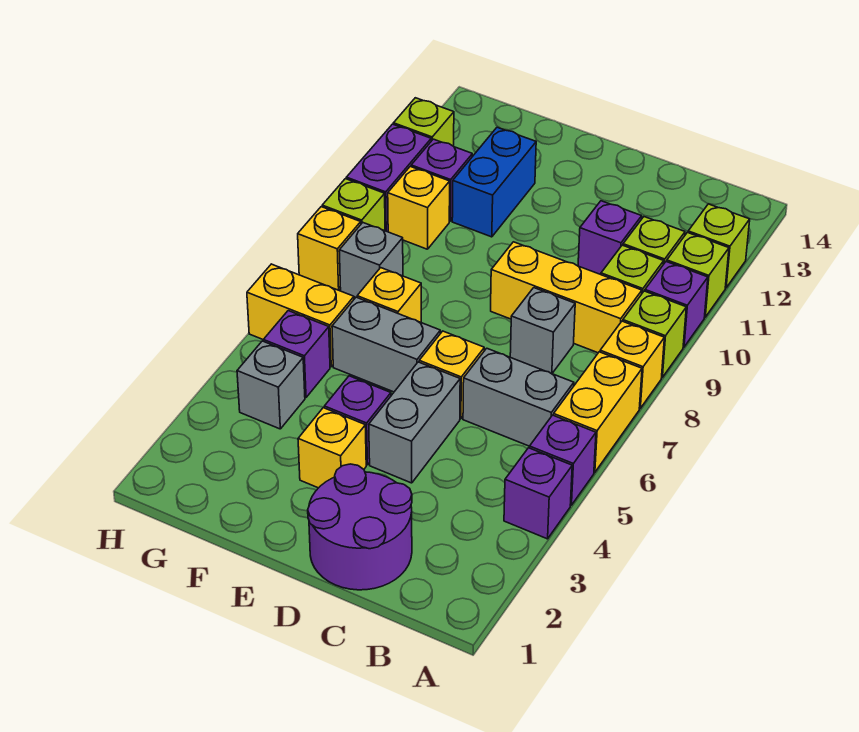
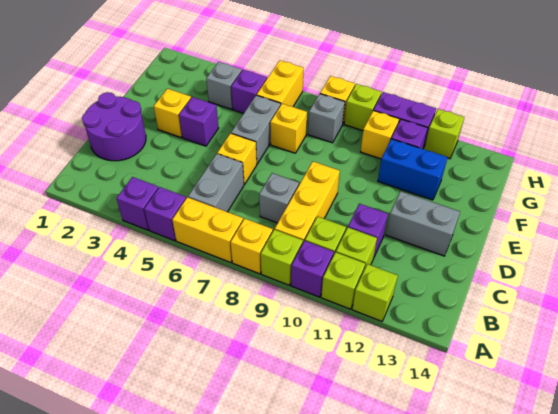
grey 1x2 brick [369,362,460,483] -> grey 1x2 brick moved to [386,191,460,256]

